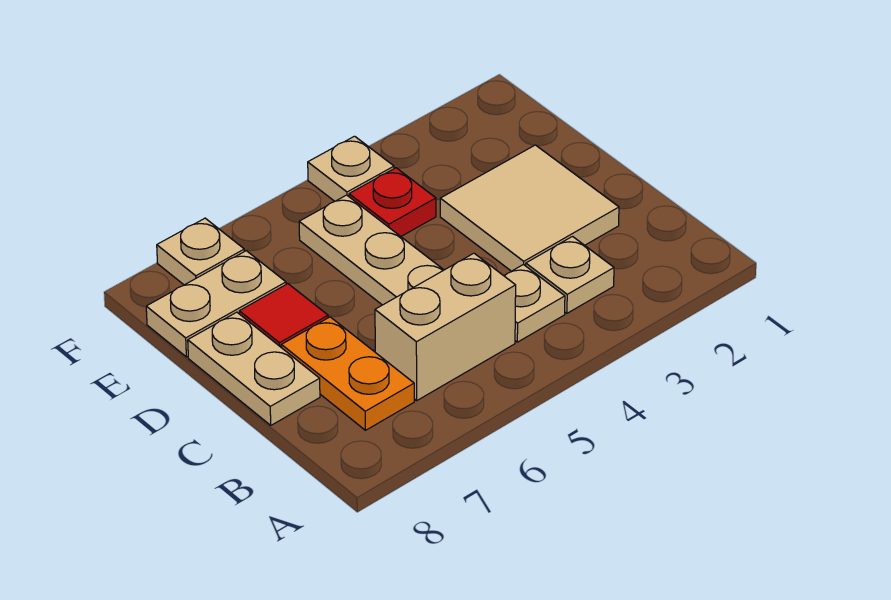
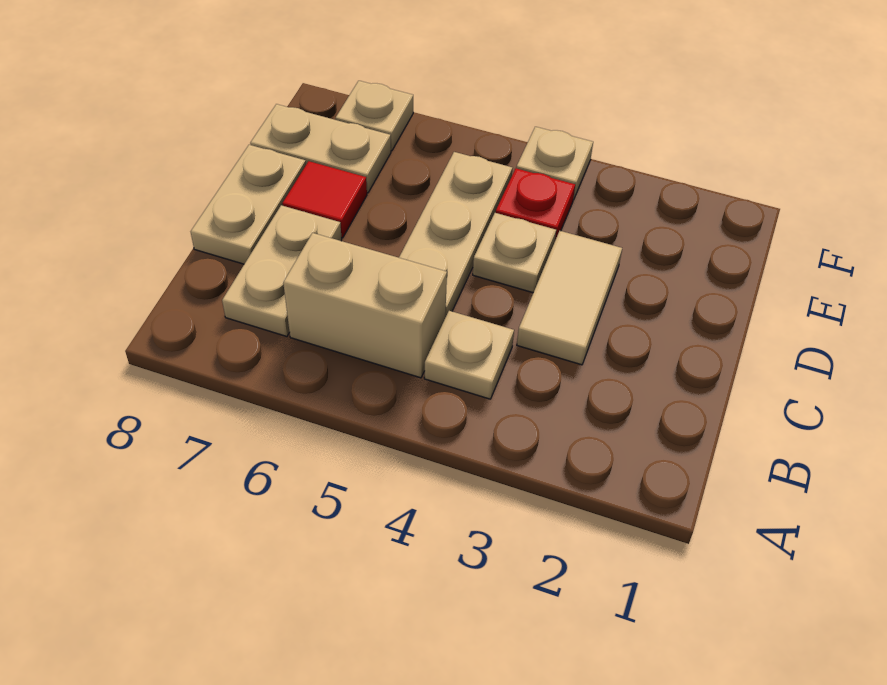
tan 1x1 plate [526,237,614,313] -> tan 1x1 plate moved to [473,213,556,293]
orange 1x2 plate [282,317,414,430] -> tan 1x2 plate [222,205,342,337]
tan 2x2 tile [440,145,619,271] -> tan 1x2 tile [517,231,622,365]

